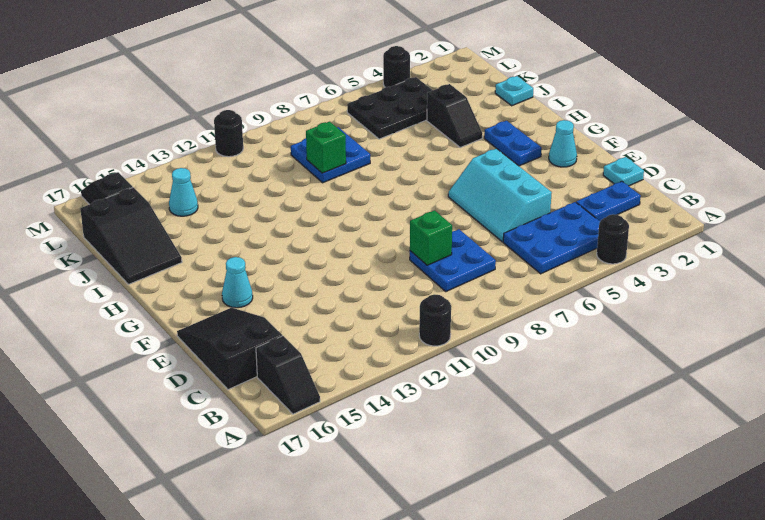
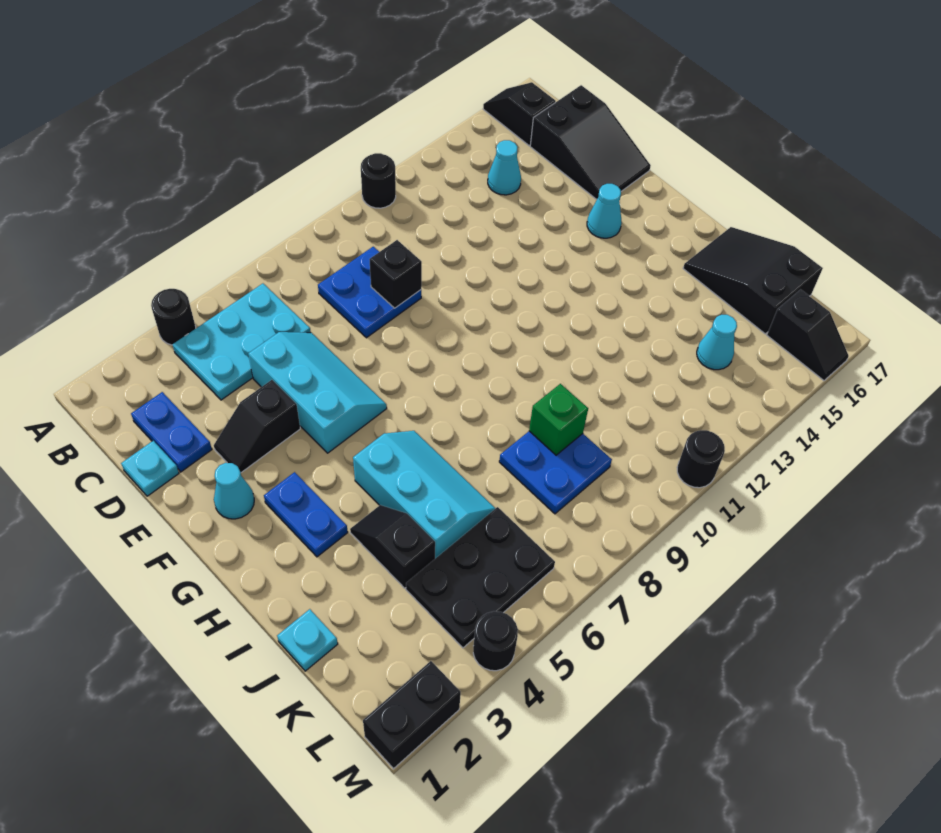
blue 2x3 plate [503,202,600,274] -> cyan 2x3 plate [173,284,311,400]
blue 1x2 plate [576,181,641,221] -> blue 1x2 plate turned to [131,392,212,472]
none -> cyan 1x1 cone [488,140,521,195]
green 1x1 brick [410,210,452,265] -> black 1x1 brick [369,240,422,308]
none -> black 1x2 slope [214,380,300,473]
none -> cyan 2x3 slope [353,431,496,559]
none -> black 1x2 brick [363,661,461,769]

